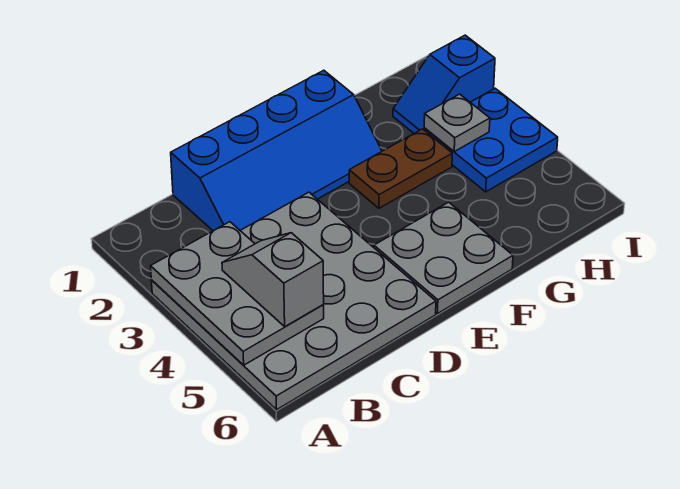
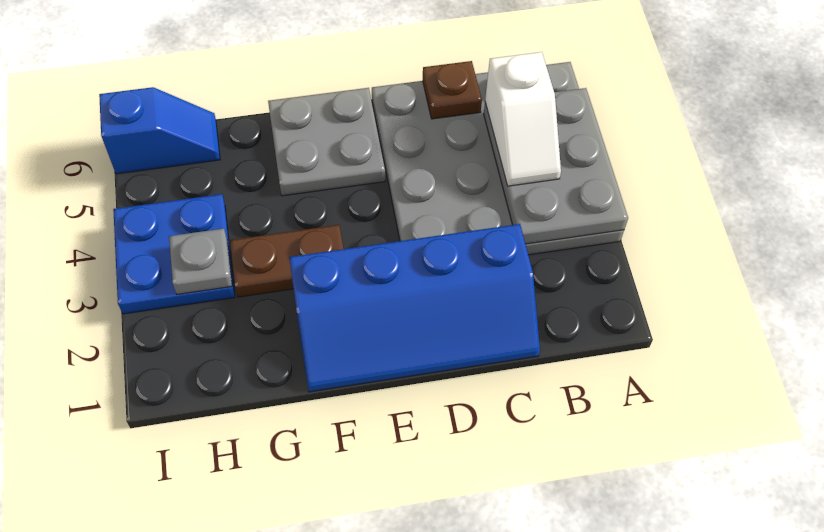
grey 1x2 slope [222,233,324,327] -> white 1x2 slope [485,52,561,186]
blue 2x4 slope [171,70,382,231] -> blue 2x4 slope turned to [289,224,540,392]
none -> brown 1x1 plate [423,61,482,119]
blue 1x2 slope [393,35,495,133] -> blue 1x2 slope moved to [99,87,220,174]

